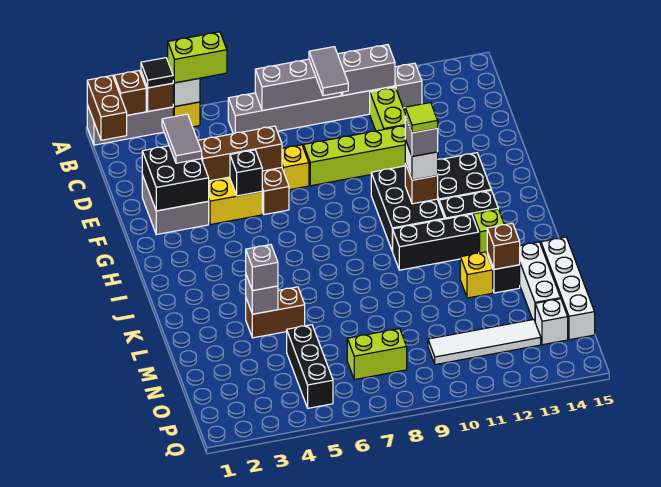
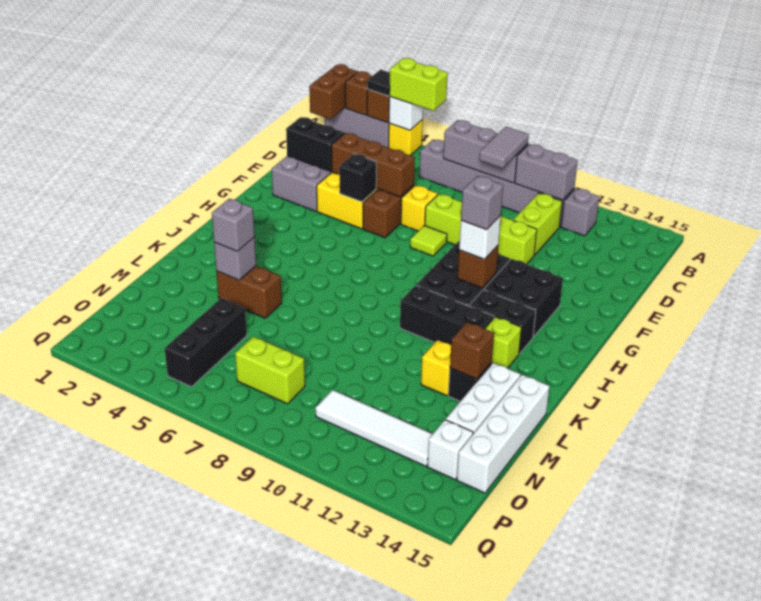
grey 1x2 tile [162,114,202,163] -> none
black 2x2 brick [142,146,209,211] -> black 1x2 brick [286,117,345,172]
lime 1x1 tile [405,103,438,133] -> lime 1x1 tile moved to [410,226,447,256]

